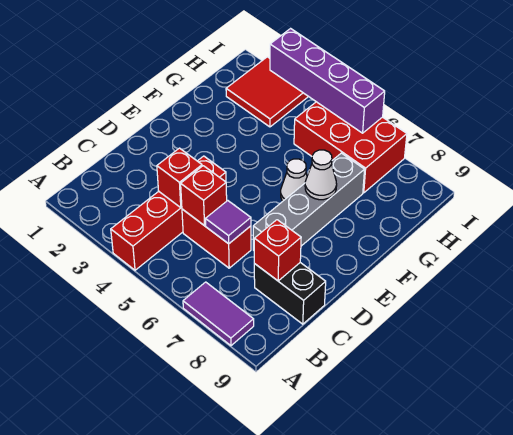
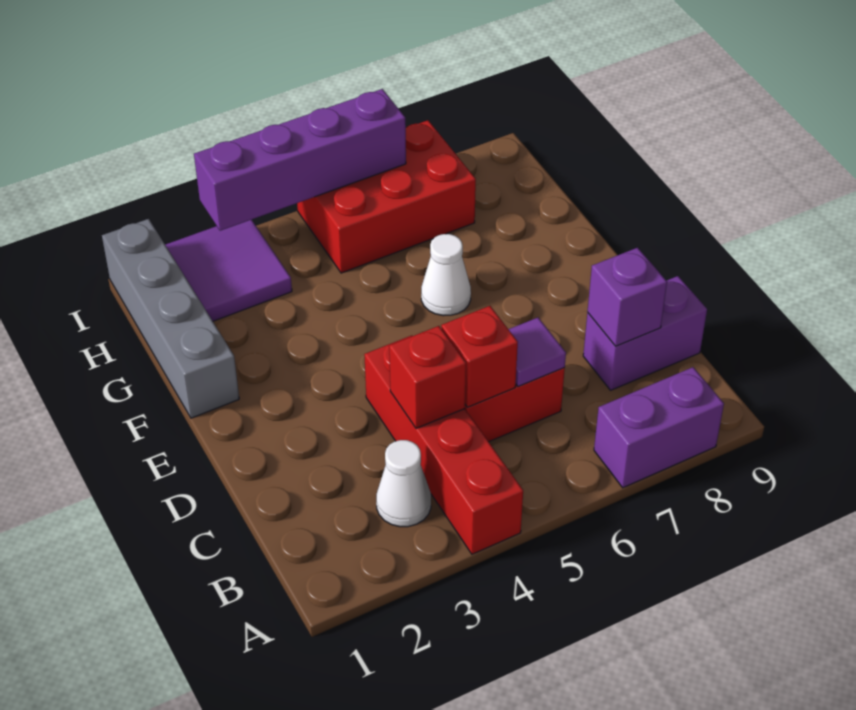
purple 1x2 tile [183,282,254,346] -> purple 1x2 brick [594,367,724,488]
black 1x2 brick [254,263,326,324] -> purple 1x2 brick [583,276,707,390]
red 1x1 brick [254,220,301,281] -> purple 1x1 brick [587,248,667,346]
grey 1x4 brick [253,153,365,250] -> grey 1x4 brick moved to [102,219,239,418]
white 1x1 cone [305,150,337,200] -> white 1x1 cone moved to [376,440,431,527]
red 2x2 tile [226,57,308,127] -> purple 2x2 tile [165,220,292,321]

